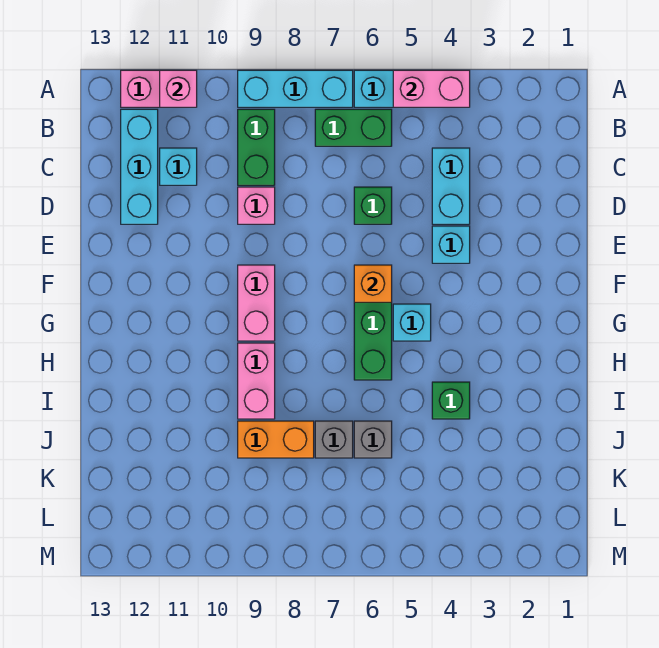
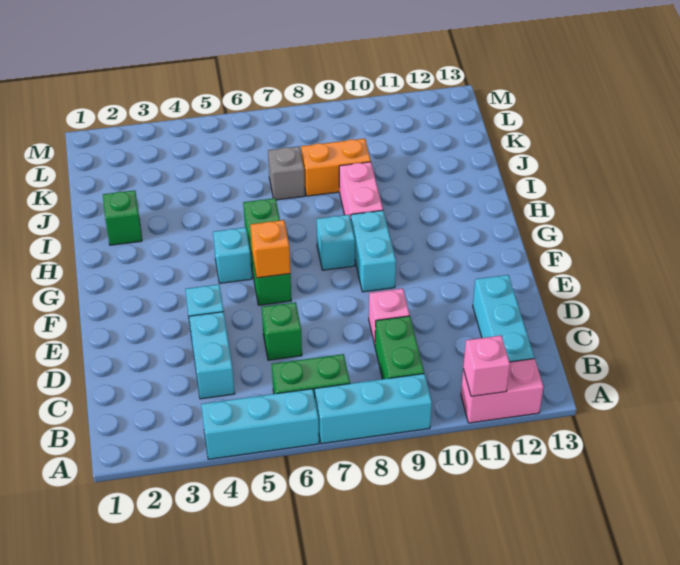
pink 1x2 brick [393,70,470,107] -> none
cyan 1x1 brick [160,148,197,185] -> cyan 1x1 brick moved to [317,215,355,270]
pink 1x2 brick [238,265,275,341] -> cyan 1x2 brick [351,210,396,292]
green 1x1 brick [432,382,470,419] -> green 1x1 brick moved to [103,190,142,245]
grey 1x1 brick [354,421,392,458] -> none

